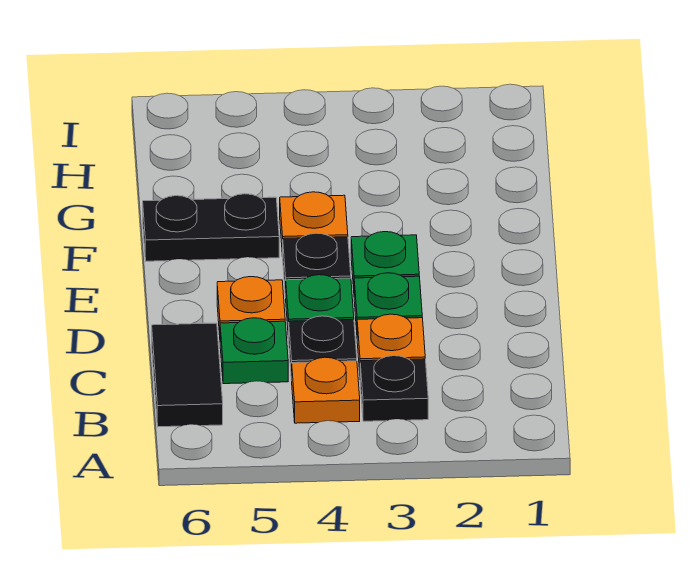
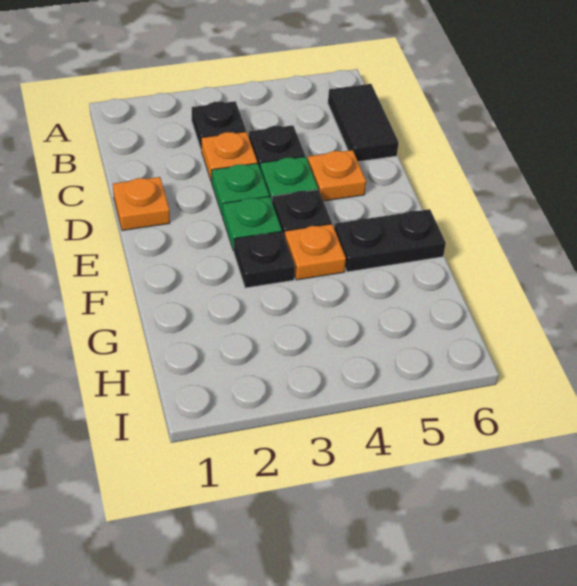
orange 1x1 plate [292,357,360,423] -> orange 1x1 plate moved to [113,177,170,231]
green 1x1 plate [220,318,288,384] -> none
none -> black 1x1 plate [234,231,295,288]

